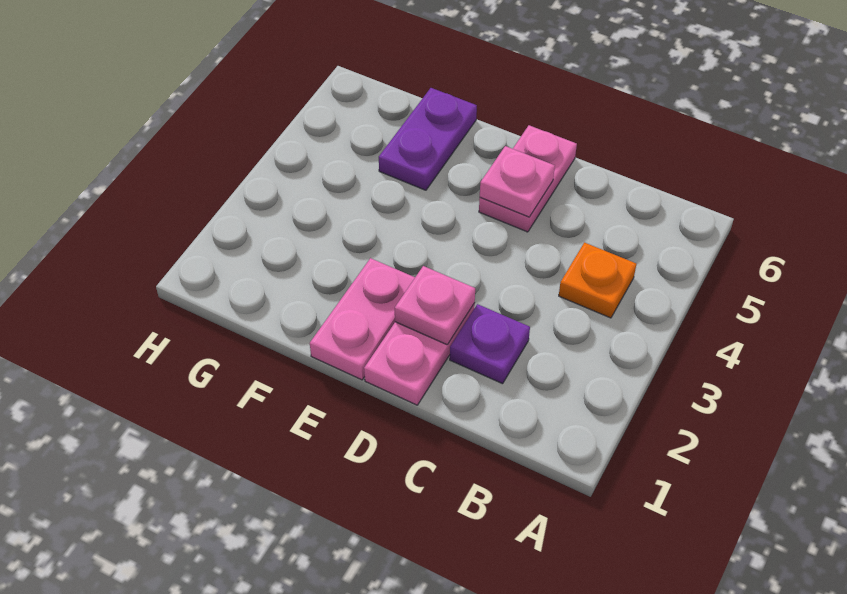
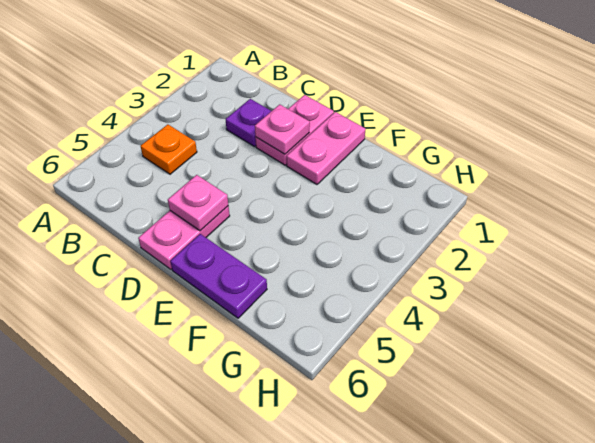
purple 1x2 plate [379,88,477,190] -> purple 1x2 plate turned to [170,234,267,318]

